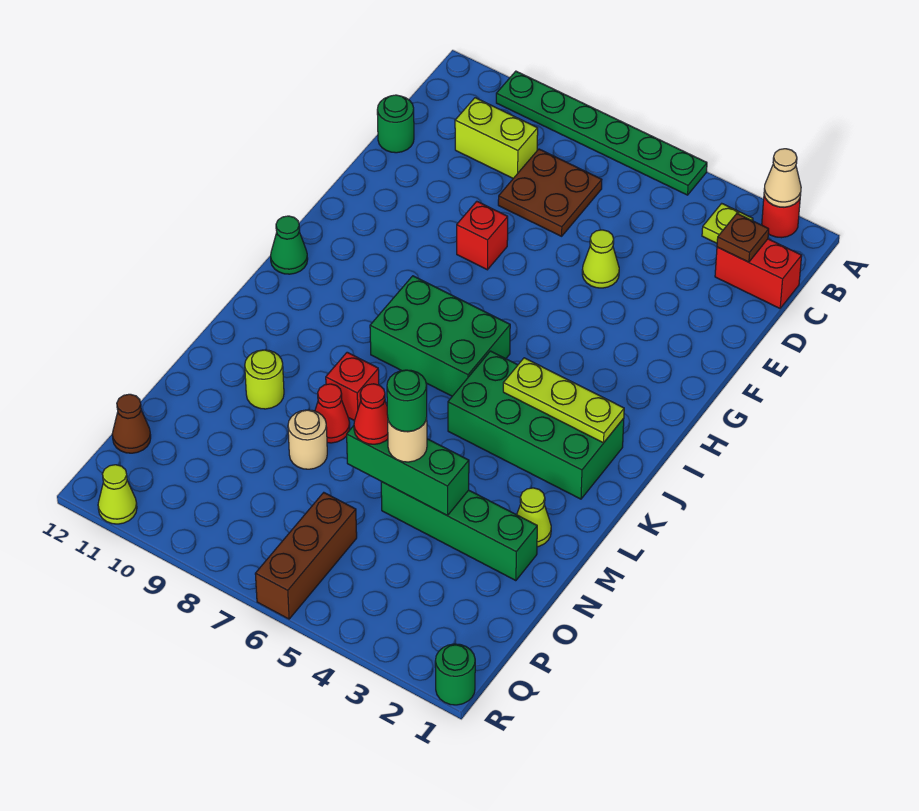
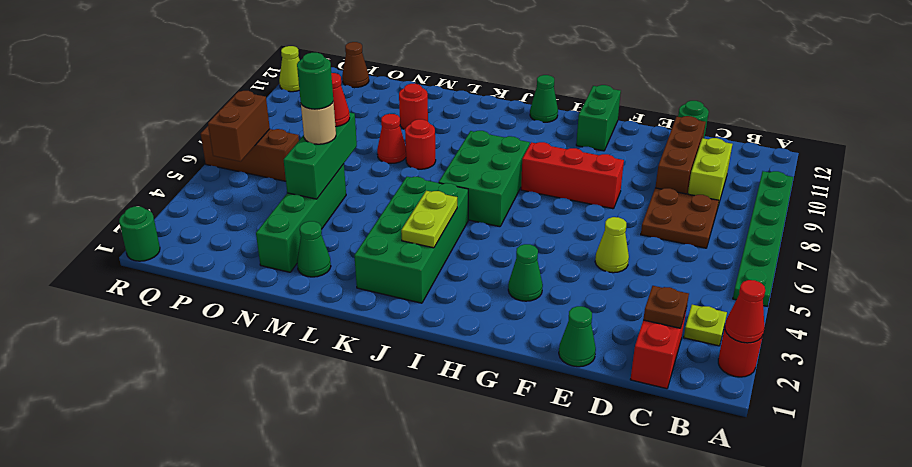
tan 1x1 cone [764,149,801,207] -> red 1x1 cone [725,280,765,343]
none -> brown 1x3 brick [655,116,706,194]
none -> green 1x1 cone [559,306,596,367]
red 1x1 brick [457,201,508,270] -> red 1x3 brick [521,142,624,209]
none -> green 1x1 cone [508,244,543,301]
none -> green 1x2 brick [576,85,621,151]
lime 1x3 plate [503,358,624,443] -> lime 1x2 plate [401,191,457,248]
red 1x1 brick [326,352,379,421] -> red 1x1 round brick [405,119,436,169]
lime 1x1 cone [517,488,551,547] -> green 1x1 cone [297,221,331,277]
lime 1x1 round brick [245,350,284,409] -> red 1x1 round brick [399,84,428,130]
tan 1x1 round brick [288,410,327,469] -> none
none -> brown 1x2 brick [208,91,270,162]

